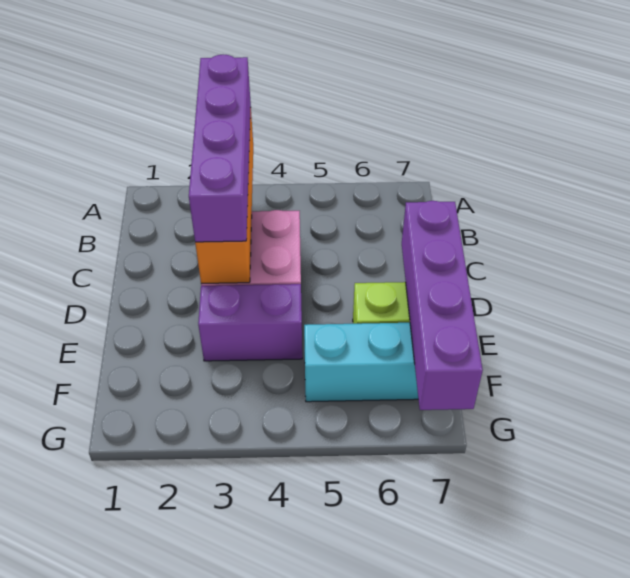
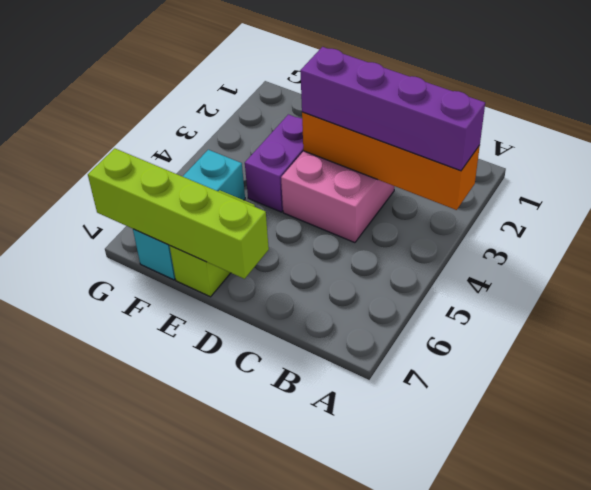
purple 1x4 brick [402,201,483,410] -> lime 1x4 brick [88,148,269,279]

